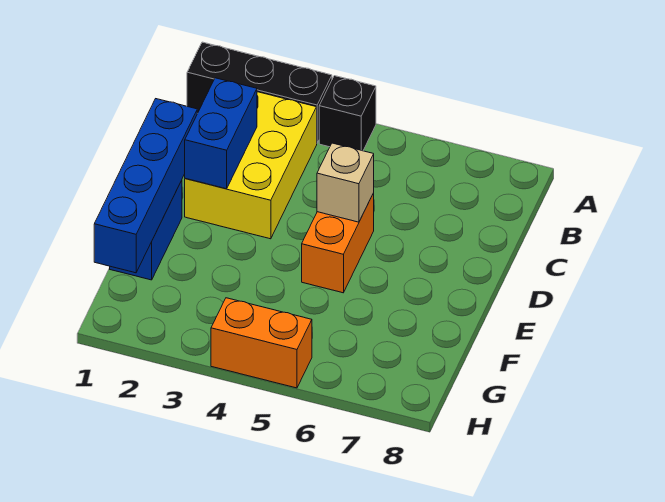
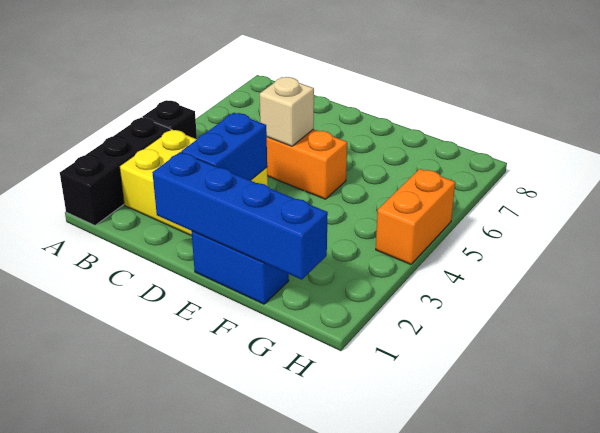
blue 1x2 brick [184,78,257,189] -> blue 1x2 brick turned to [181,113,267,180]

